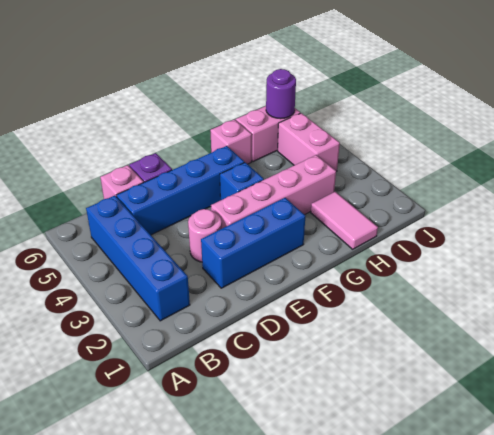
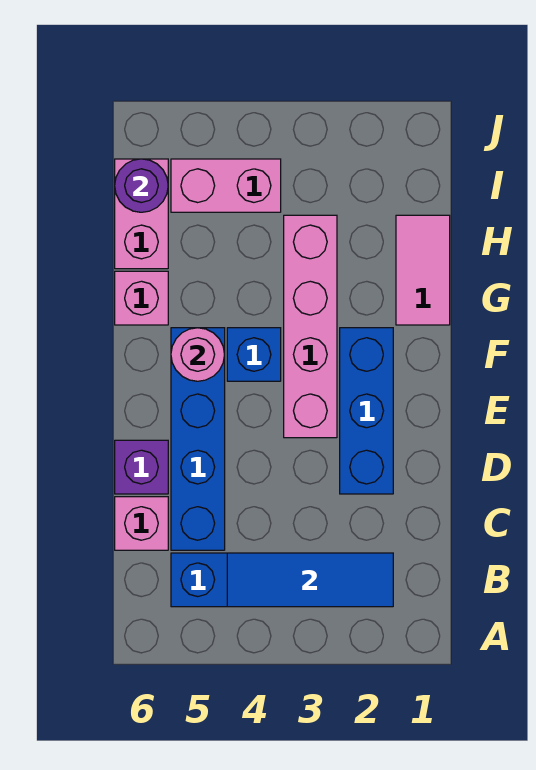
none -> blue 1x3 tile [227,553,393,607]
pink 1x1 round brick [188,209,222,262] -> pink 1x1 round brick moved to [171,328,225,381]
pink 1x2 tile [311,192,378,249] -> pink 1x2 tile turned to [396,215,450,325]

